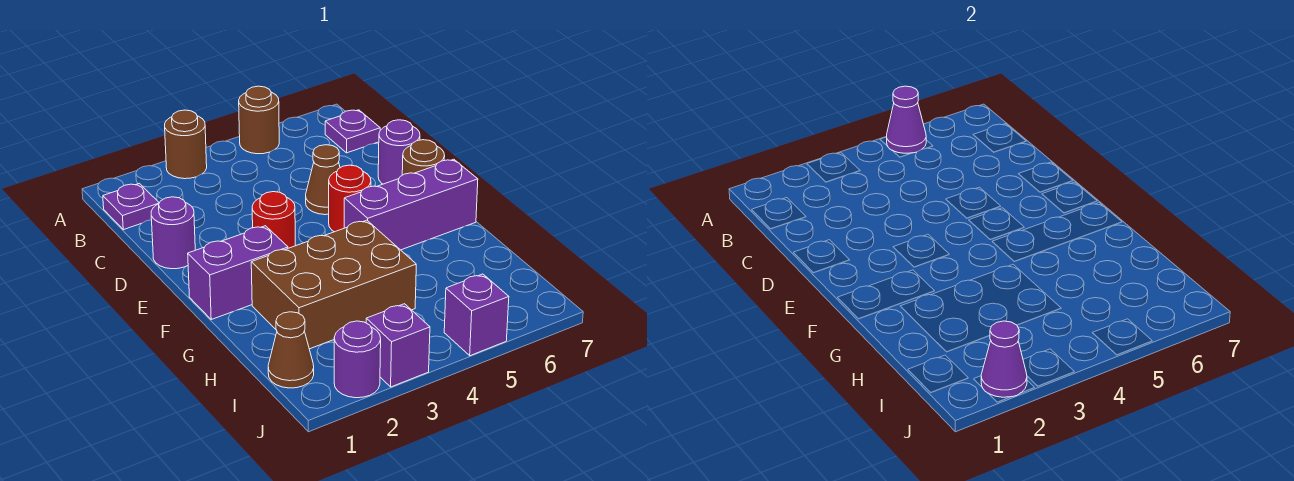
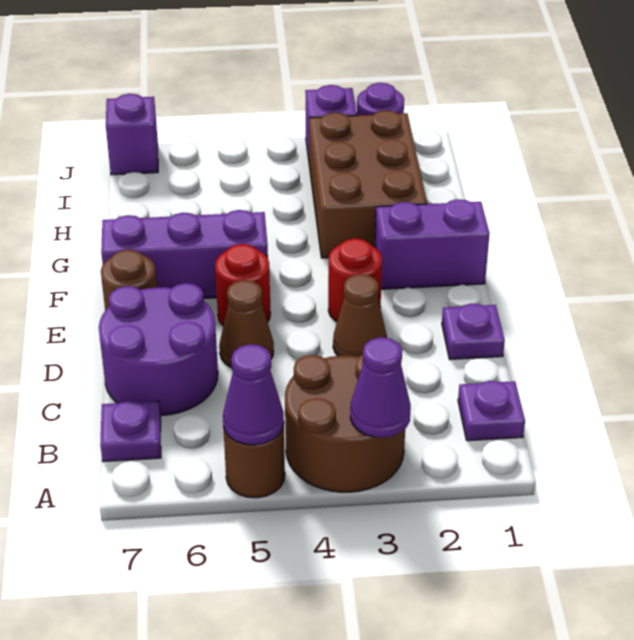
brown 1x1 round brick [165,110,207,179] -> brown 2x2 round brick [285,354,405,492]
purple 1x1 round brick [151,197,195,269] -> purple 1x1 plate [442,303,505,360]
purple 1x1 round brick [378,120,420,184] -> purple 2x2 round brick [99,283,218,416]
brown 2x3 brick [251,220,416,349] -> brown 2x3 brick turned to [309,110,427,258]
brown 1x1 cone [268,312,314,388] -> brown 1x1 cone moved to [333,274,387,357]
purple 1x1 cone [981,321,1027,397] -> purple 1x1 cone moved to [350,337,411,438]
purple 1x1 brick [444,274,509,356] -> purple 1x1 brick moved to [106,94,158,175]

